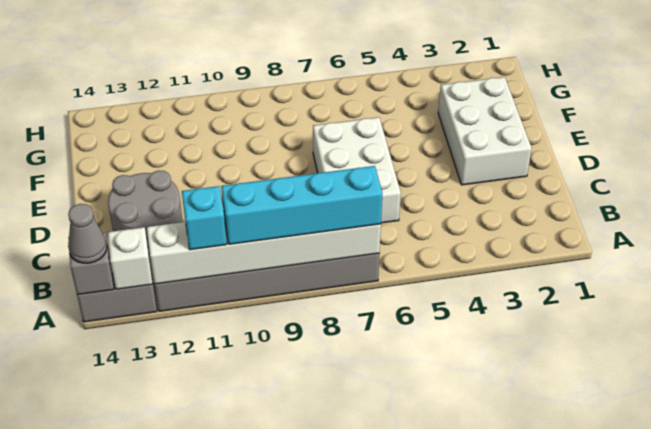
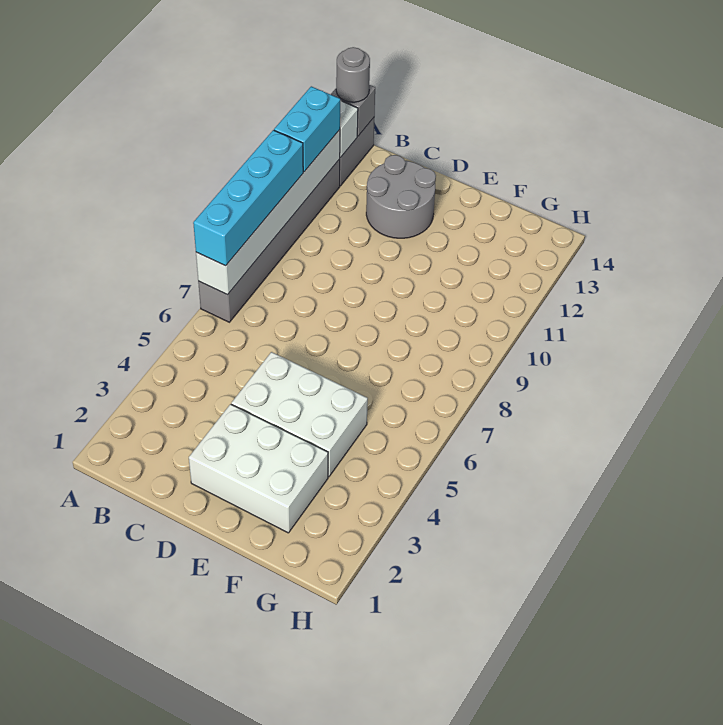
cyan 1x1 brick [182,186,227,250] -> cyan 1x2 brick [274,86,340,172]
grey 1x1 cone [68,204,107,263] -> grey 1x1 round brick [336,47,370,102]
white 2x3 brick [313,117,401,223] -> white 2x3 brick moved to [231,352,368,477]

